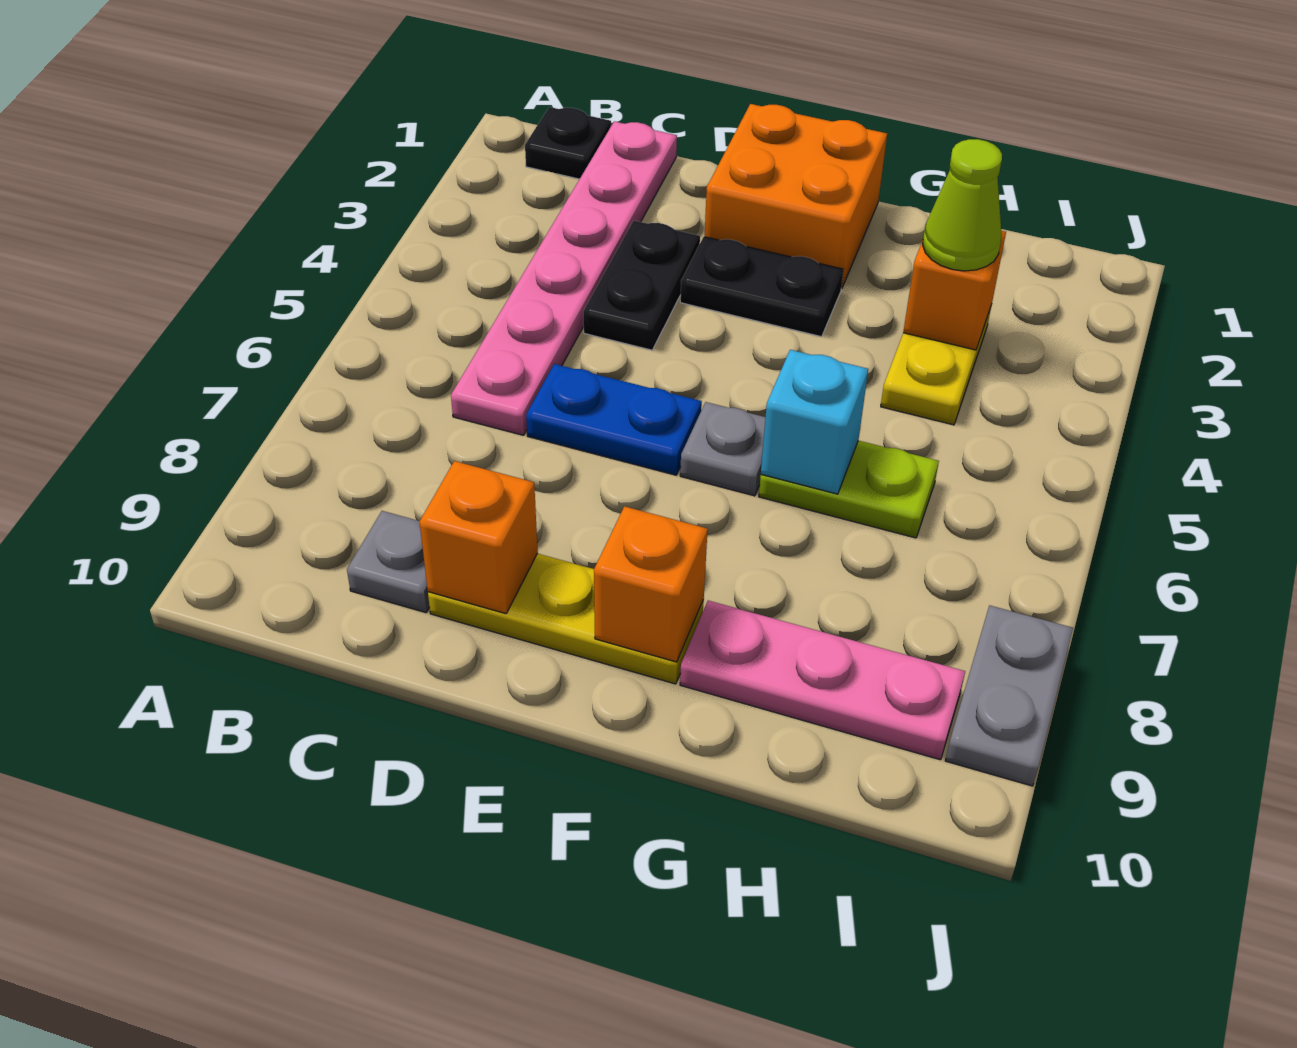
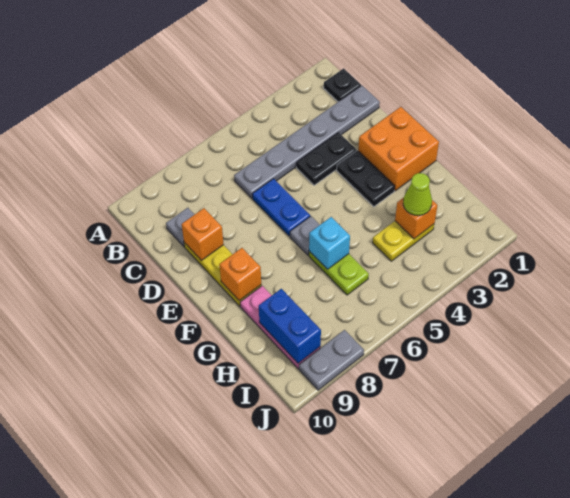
pink 1x6 plate [451,121,677,435] -> grey 1x6 plate [234,86,380,198]
none -> blue 1x2 brick [259,289,321,363]

